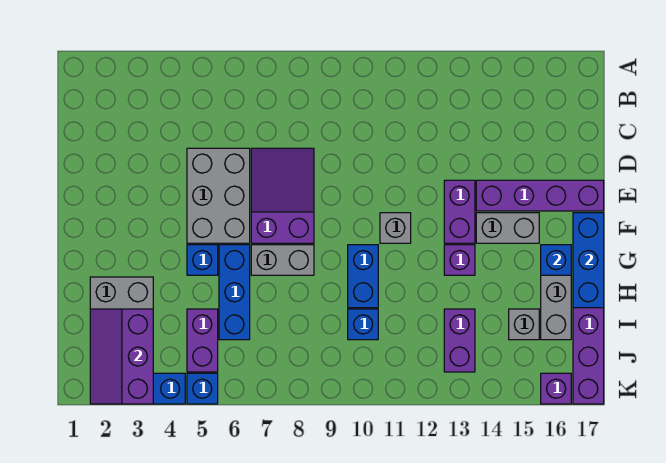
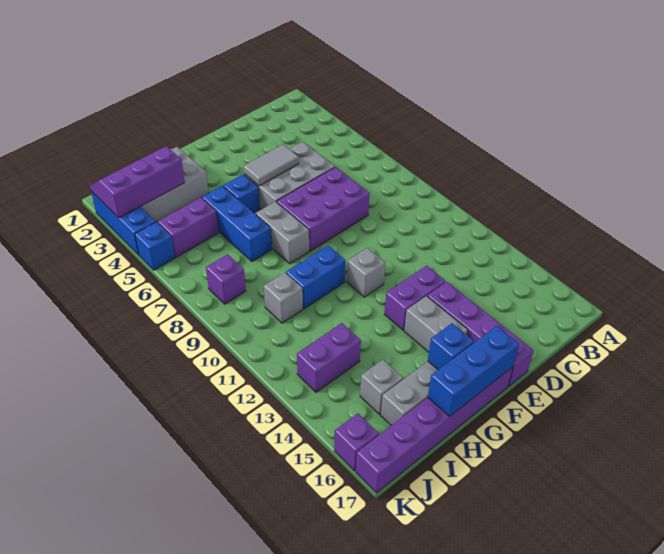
purple 2x3 slope [251,148,314,243] -> purple 2x3 brick [277,167,370,251]
none -> grey 1x2 tile [244,145,299,186]
blue 1x3 brick [219,245,250,340] -> blue 1x3 brick turned to [202,186,272,261]
purple 1x1 brick [444,245,475,275] -> purple 1x1 brick moved to [206,254,246,304]
blue 1x1 brick [348,309,378,340] -> grey 1x1 brick [264,272,303,323]

